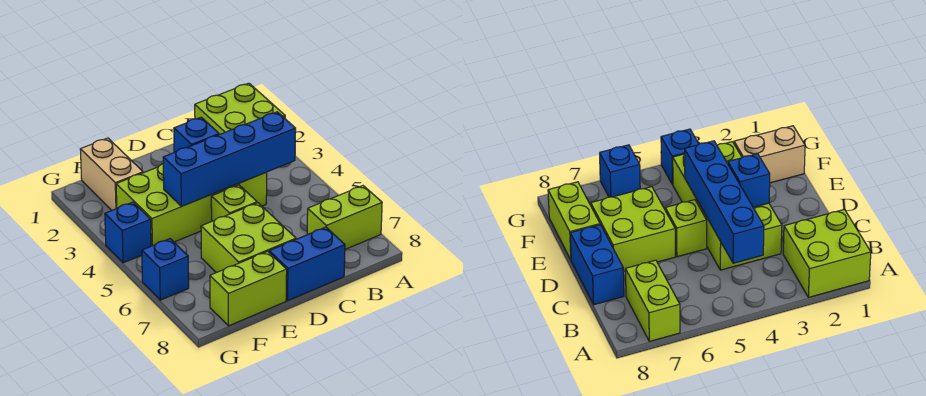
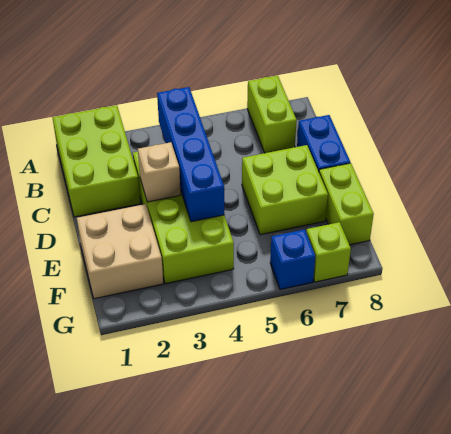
lime 2x2 brick [195,83,285,135] -> lime 2x3 brick [52,105,140,217]
blue 1x1 brick [174,117,219,152] -> tan 1x1 brick [138,142,181,202]
lime 1x1 brick [211,185,257,221] -> lime 1x1 brick moved to [306,222,351,282]
tan 1x2 brick [80,138,143,210] -> tan 2x2 brick [77,204,163,299]
blue 1x1 brick [105,202,151,263] -> none

